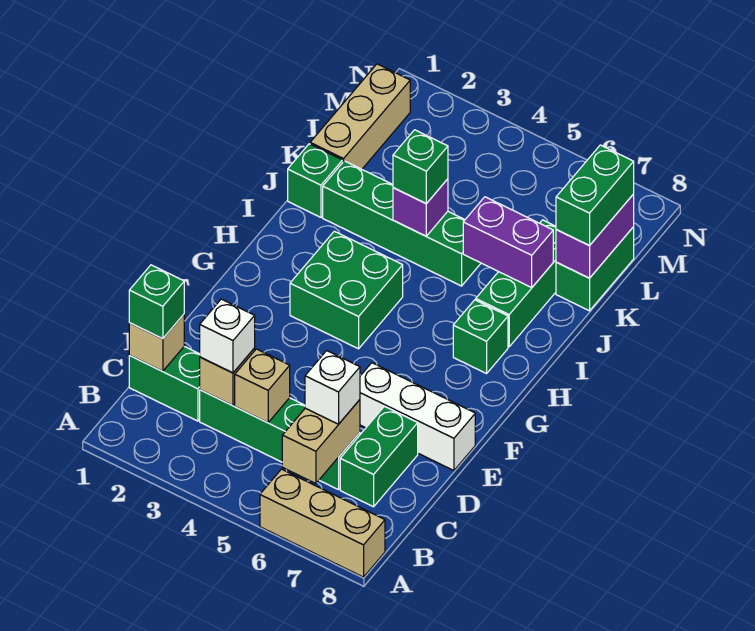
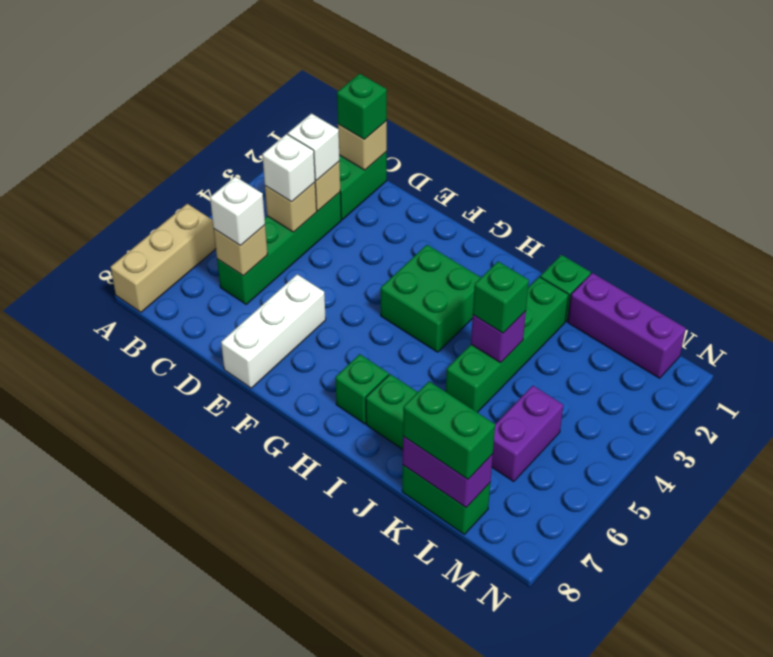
tan 1x2 brick [282,400,360,484] -> tan 1x1 brick [214,225,268,276]
none -> white 1x1 brick [262,134,315,202]
green 1x2 brick [340,406,418,507] -> none
purple 1x2 brick [463,197,553,287] -> purple 1x2 brick moved to [492,386,563,482]
tan 1x3 brick [310,64,410,169] -> purple 1x3 brick [568,273,686,378]

